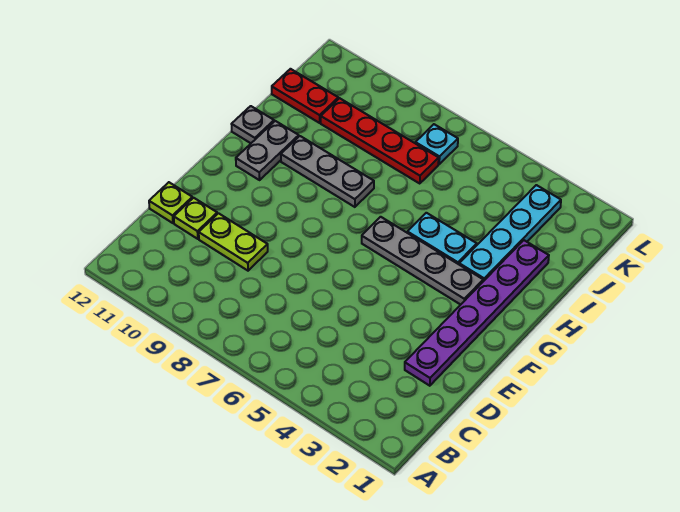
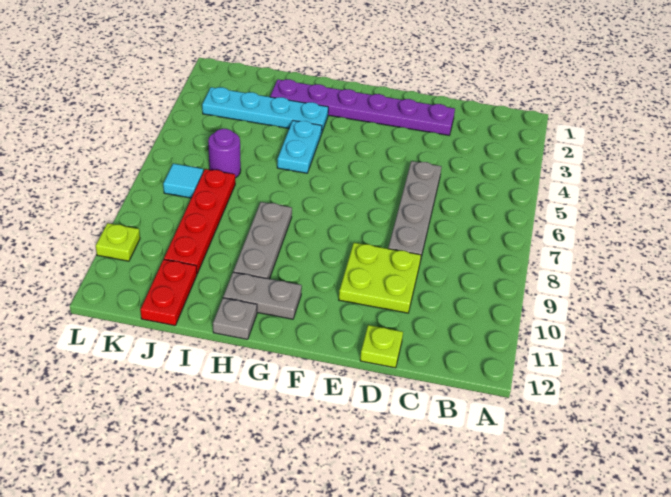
lime 1x2 plate [199,213,268,271] -> lime 2x2 plate [339,243,421,313]
lime 1x1 plate [174,198,217,239] -> lime 1x1 plate moved to [96,223,140,261]
grey 1x4 plate [362,217,483,305] -> grey 1x4 plate moved to [388,161,442,261]
none -> purple 1x1 round brick [208,129,241,178]
cyan 1x1 plate [415,124,458,164] -> cyan 1x1 tile [163,164,203,198]

